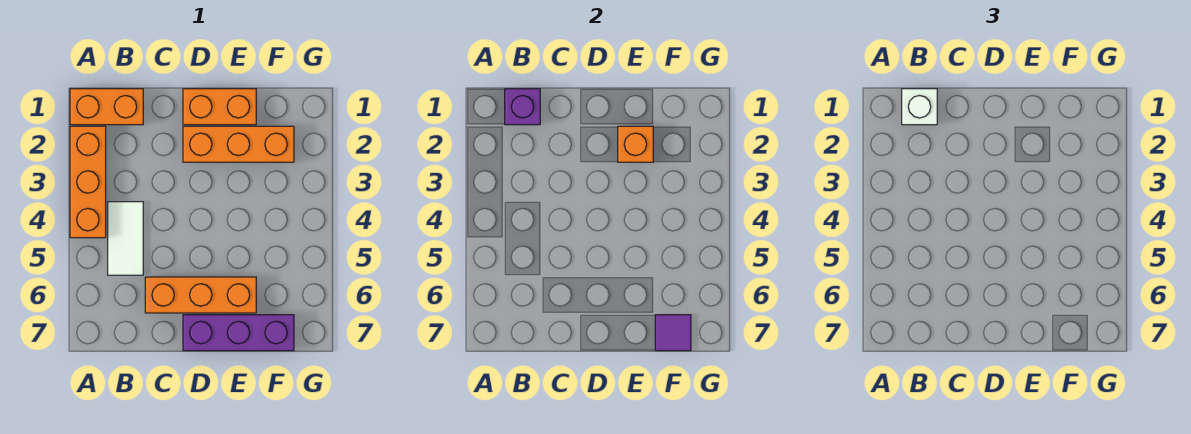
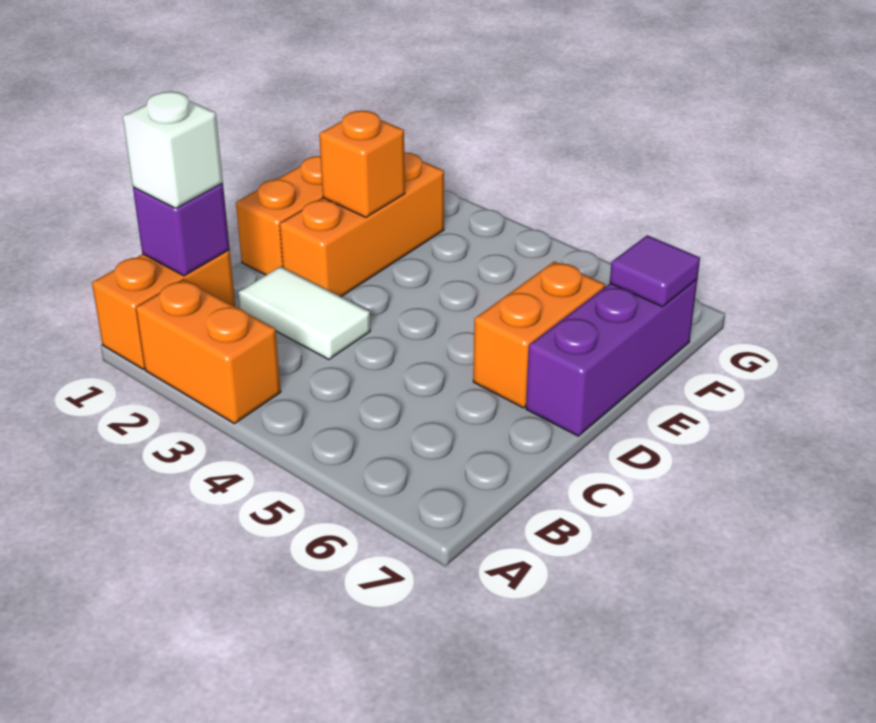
orange 1x3 brick [70,126,106,238] -> orange 1x2 brick [136,279,281,424]
white 1x2 tile [108,202,143,275] -> white 1x2 tile moved to [238,266,370,360]
orange 1x3 brick [145,277,256,313] -> orange 1x2 brick [473,261,605,408]

